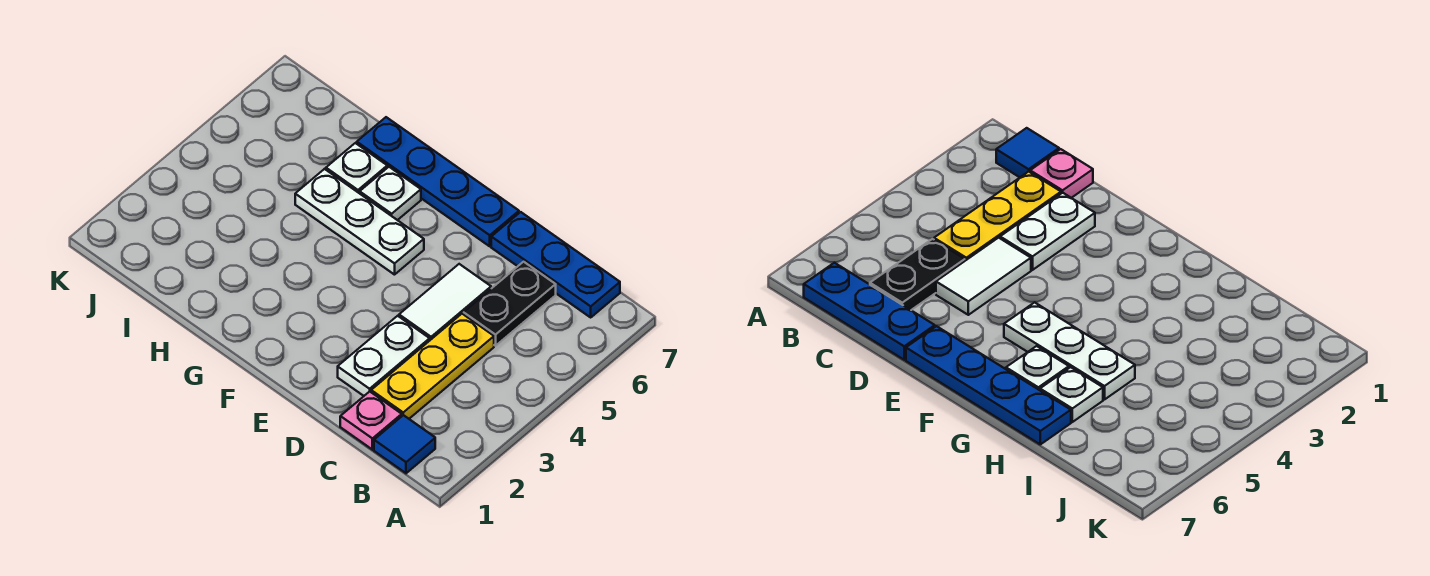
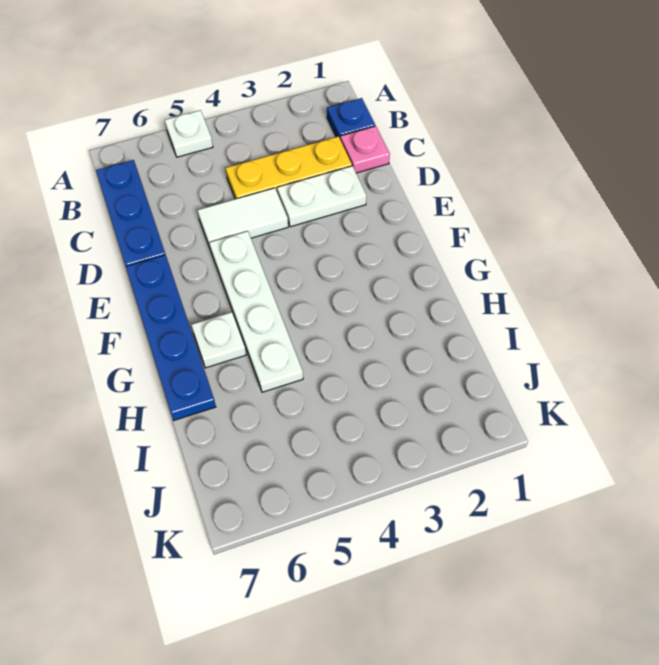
blue 1x1 tile [374,415,435,473] -> blue 1x1 plate [327,98,375,138]
black 1x2 plate [464,262,556,346] -> none
white 1x3 plate [295,169,424,275] -> white 1x4 plate [209,231,303,392]
white 1x1 plate [326,143,387,193] -> white 1x1 plate moved to [165,110,213,157]

